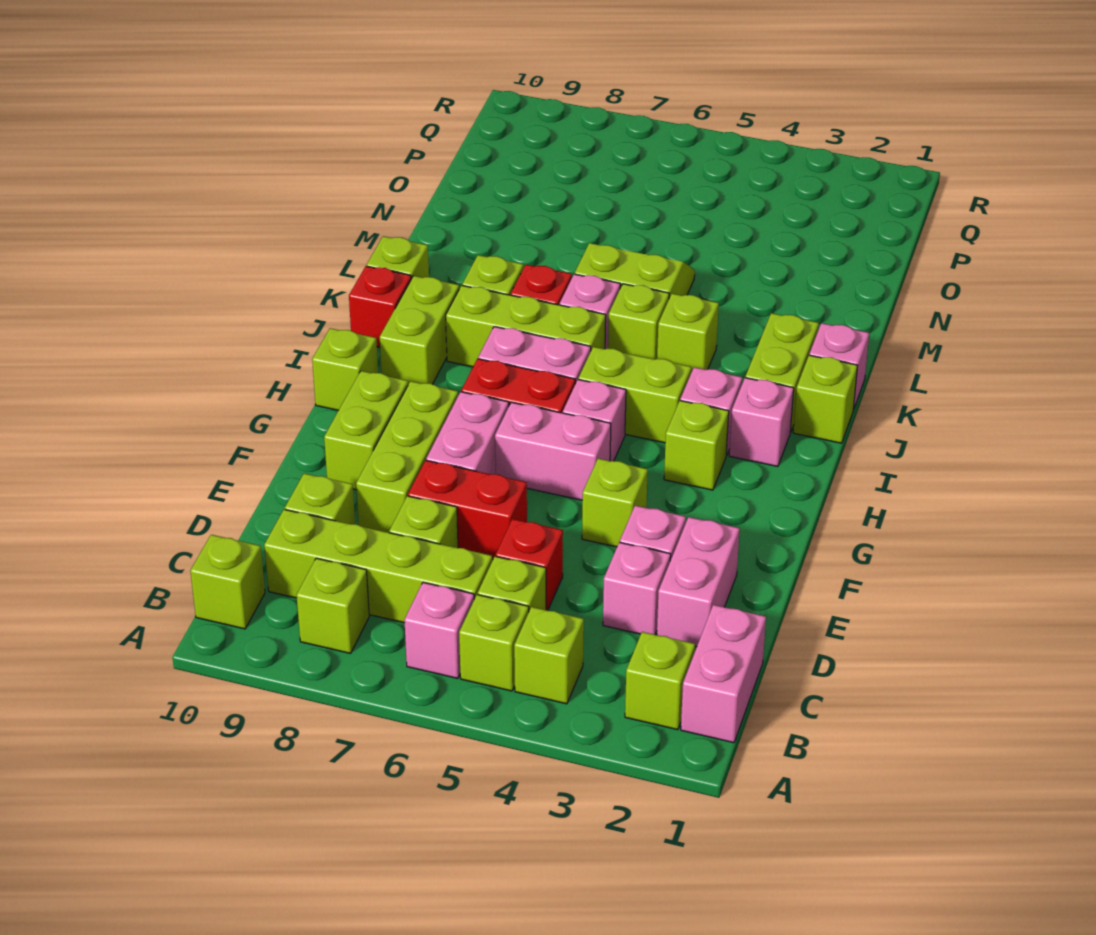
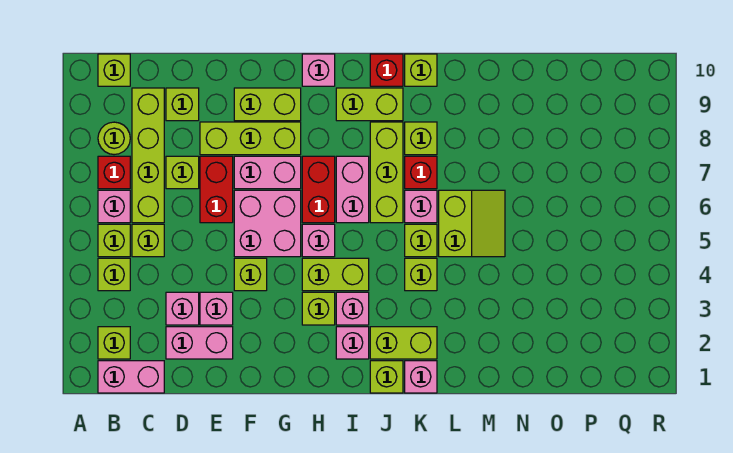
lime 1x1 brick [297,558,369,653] -> lime 1x1 round brick [98,122,130,155]
red 1x1 brick [496,519,563,611] -> red 1x1 brick moved to [98,156,130,189]
pink 1x2 brick [495,402,611,500] -> pink 2x2 brick [234,190,301,257]
lime 1x1 brick [312,328,378,410] -> pink 1x1 brick [302,54,335,86]
lime 1x2 brick [578,347,691,443] -> lime 1x2 brick turned to [302,258,369,291]

